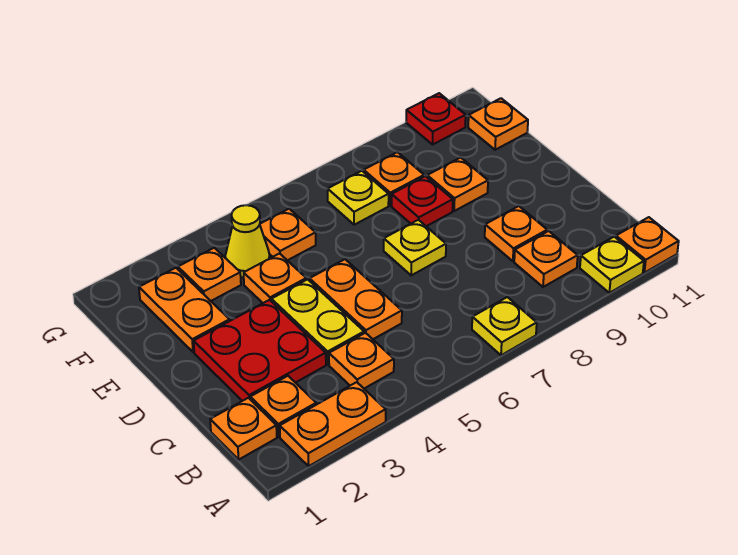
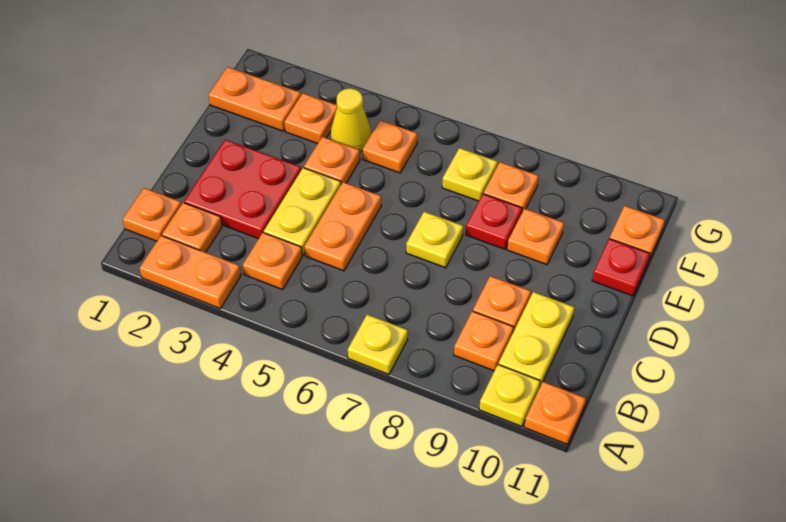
none -> yellow 1x2 plate [498,292,575,388]
orange 1x2 plate [139,268,230,352] -> orange 1x2 plate turned to [208,67,301,131]
red 1x1 plate [406,93,466,144] -> red 1x1 plate moved to [592,239,650,296]

